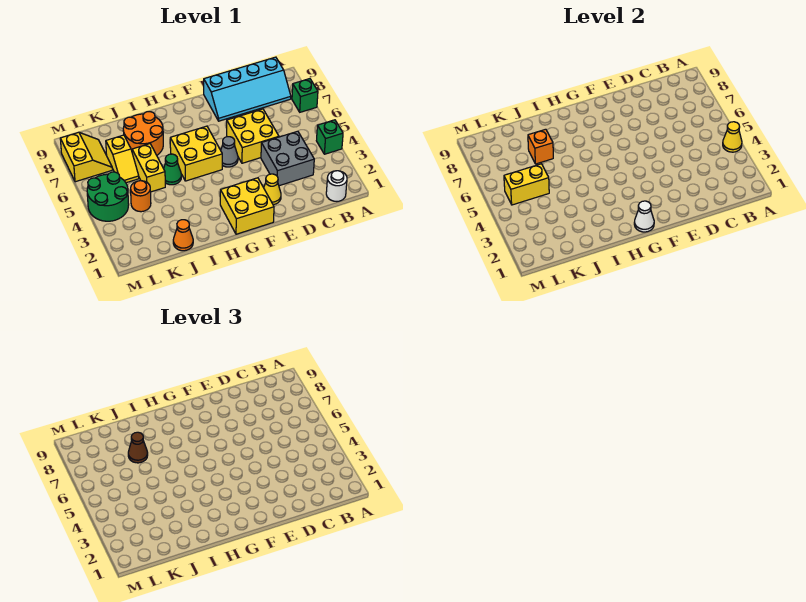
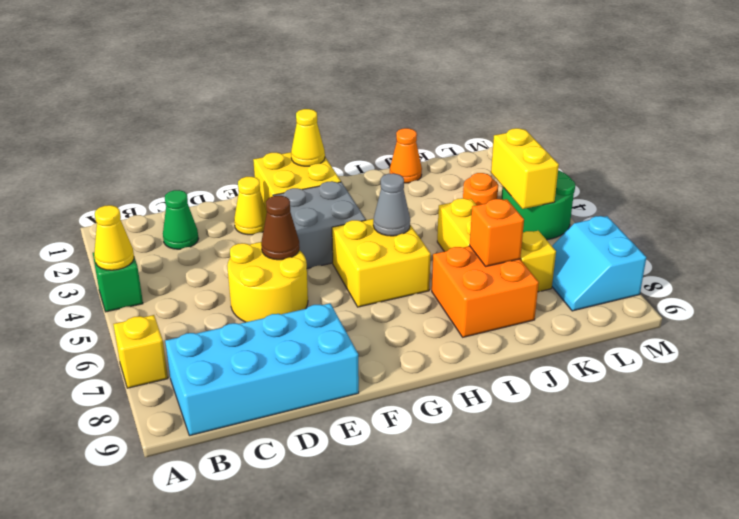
green 1x1 brick [292,79,318,112] -> yellow 1x1 brick [113,315,168,388]
white 1x1 round brick [326,171,347,201] -> none
cyan 2x4 slope [204,57,291,121] -> cyan 2x4 brick [165,303,359,436]
grey 2x2 brick [261,131,314,186] -> grey 2x2 brick moved to [273,181,366,269]
yellow 2x2 brick [227,109,279,163] -> yellow 2x2 round brick [227,242,308,322]
grey 1x1 cone [221,137,238,167] -> grey 1x1 cone moved to [373,173,410,236]
white 1x1 cone [634,201,654,232] -> yellow 1x1 cone [291,109,325,166]
green 1x1 cone [164,154,181,185] -> green 1x1 cone moved to [163,190,199,249]
orange 2x2 round brick [123,112,163,155] -> orange 2x2 brick [432,246,539,337]
brown 1x1 cone [128,432,148,463] -> brown 1x1 cone moved to [261,196,300,260]
yellow 1x2 brick [504,164,549,205] -> yellow 1x2 brick turned to [491,128,559,209]
yellow 2x2 slope [60,132,112,182] -> cyan 2x2 slope [552,216,646,311]

